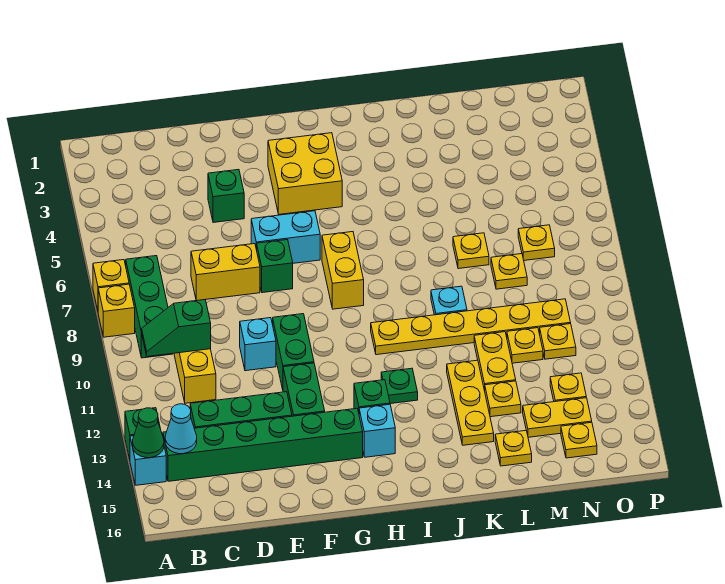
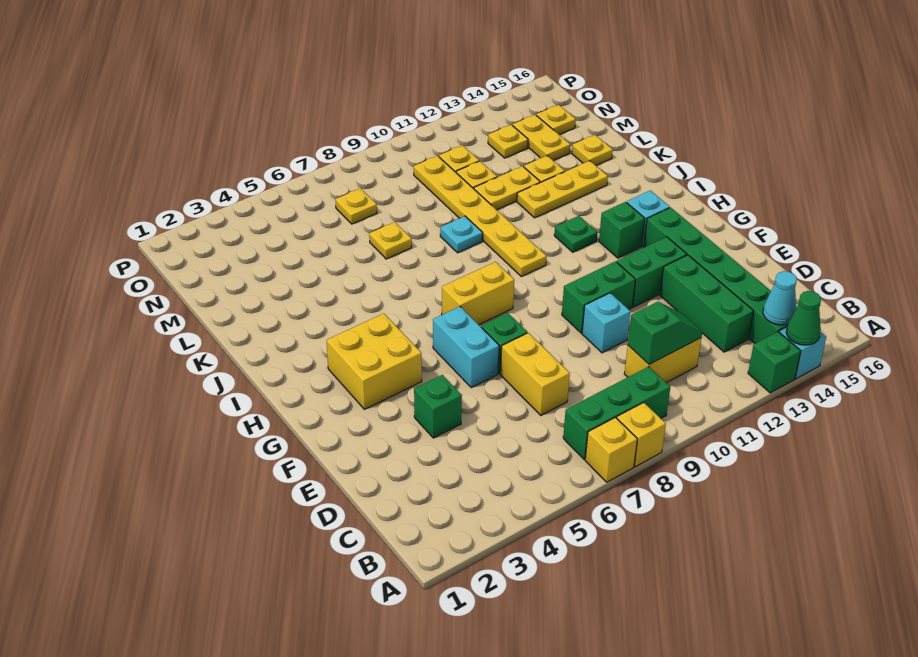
green 1x2 slope [141,300,211,357] -> green 1x2 slope turned to [628,302,702,364]
yellow 1x1 plate [491,254,527,289] -> none

